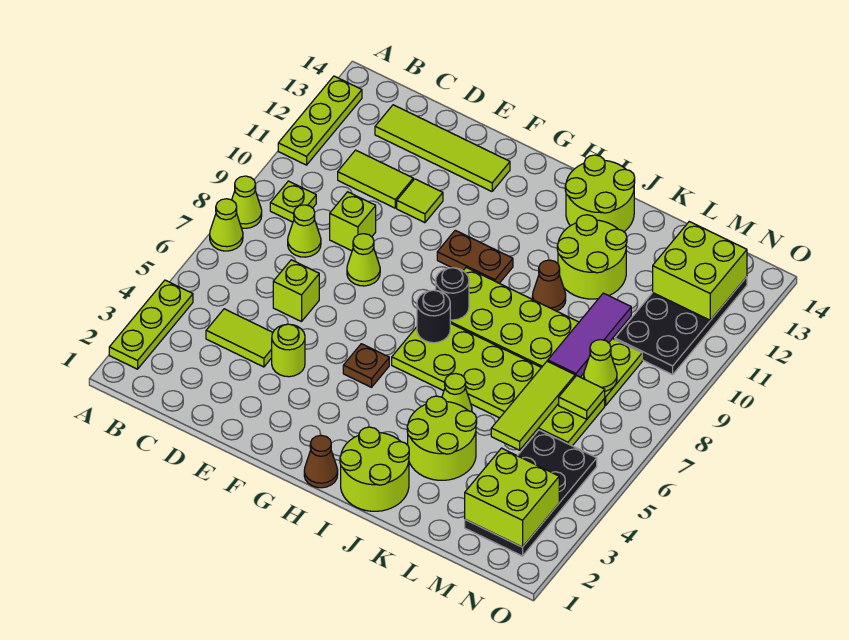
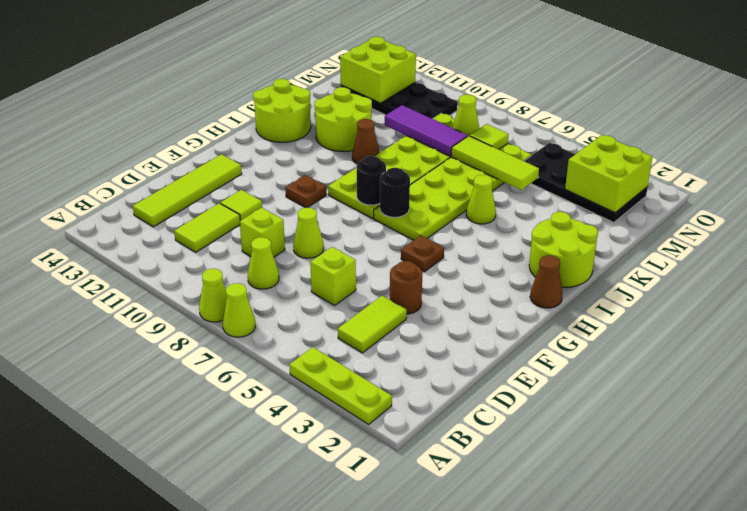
lime 1x3 plate [278,76,362,165] -> none
lime 1x1 plate [270,181,316,222] -> none
lime 1x1 round brick [272,324,305,377] -> brown 1x1 round brick [390,261,422,314]
brown 1x2 plate [437,230,513,283] -> brown 1x1 plate [286,175,326,208]
lime 2x2 round brick [407,396,477,480] -> none

